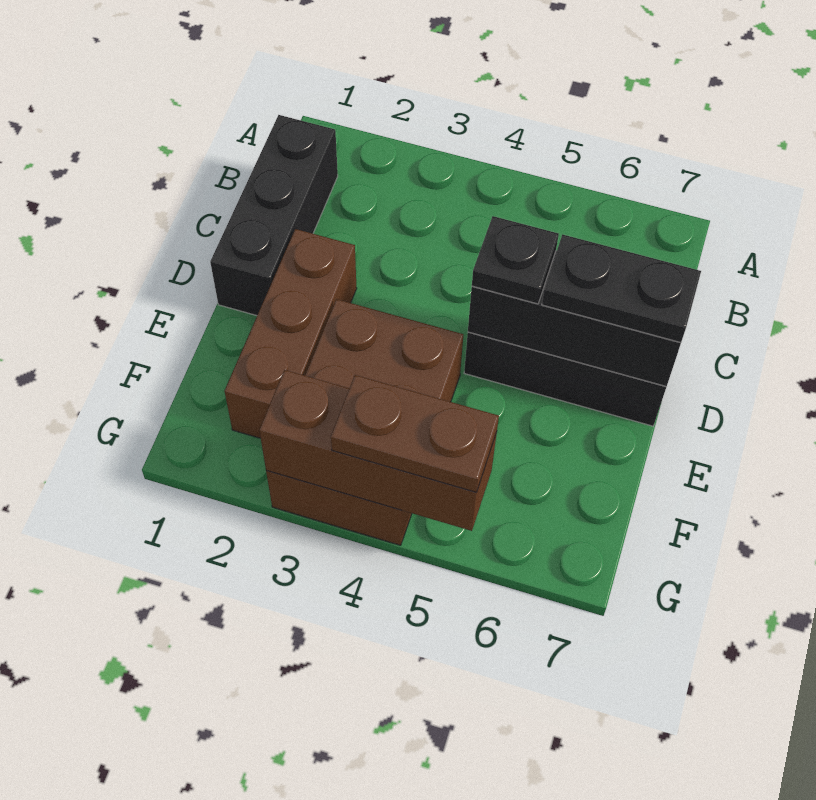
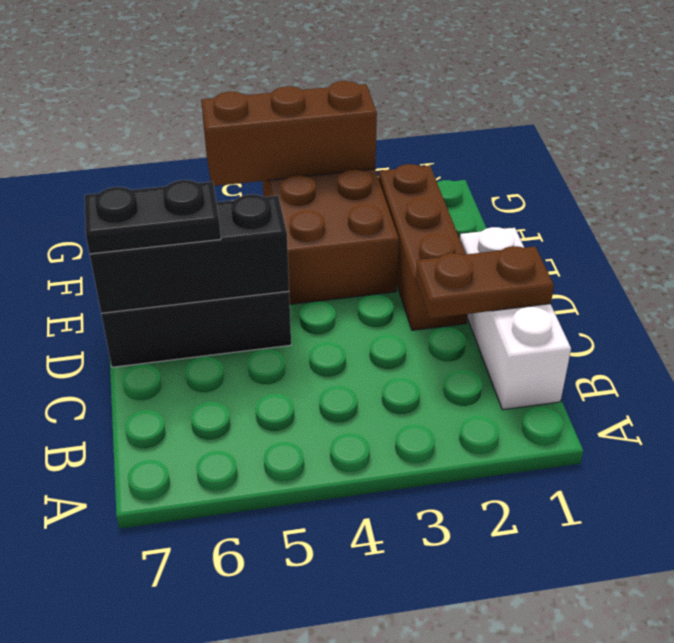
black 1x3 brick [210,115,338,316] -> white 1x3 brick [460,227,571,410]
black 1x1 plate [472,216,559,304] -> none
brown 1x2 plate [331,375,499,493] -> brown 1x2 plate moved to [416,246,554,318]

